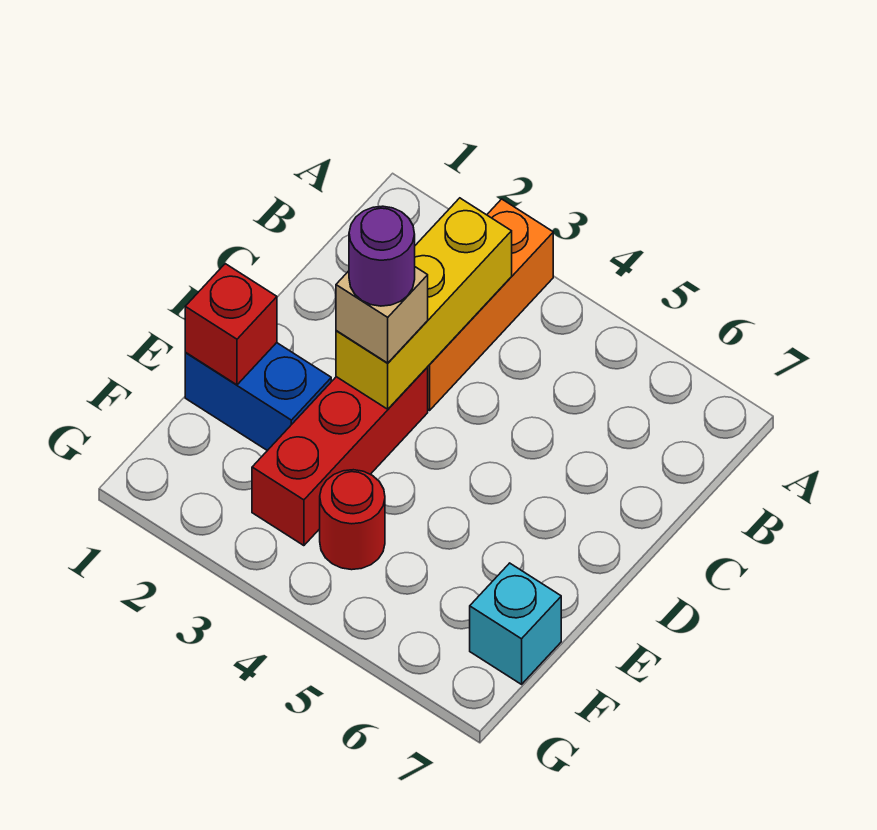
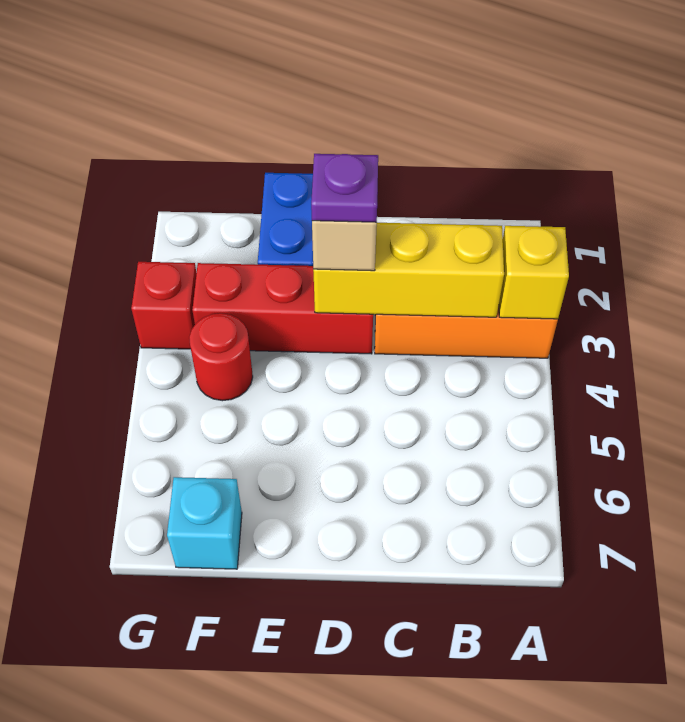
none -> yellow 1x1 brick [499,226,569,319]
purple 1x1 round brick [349,206,415,306] -> purple 1x1 plate [311,154,378,222]
red 1x1 brick [185,264,277,385] -> red 1x1 brick moved to [131,262,197,349]

